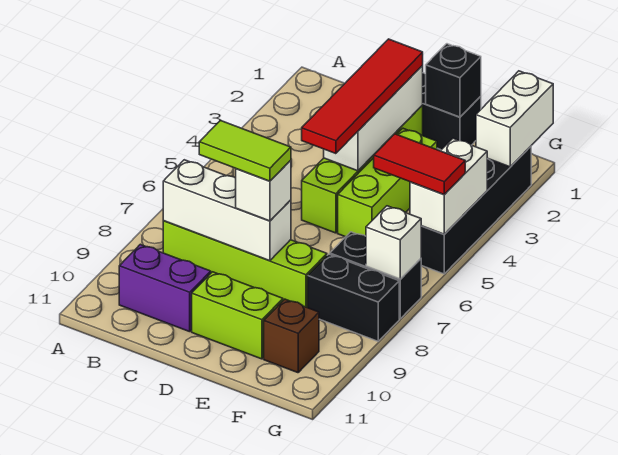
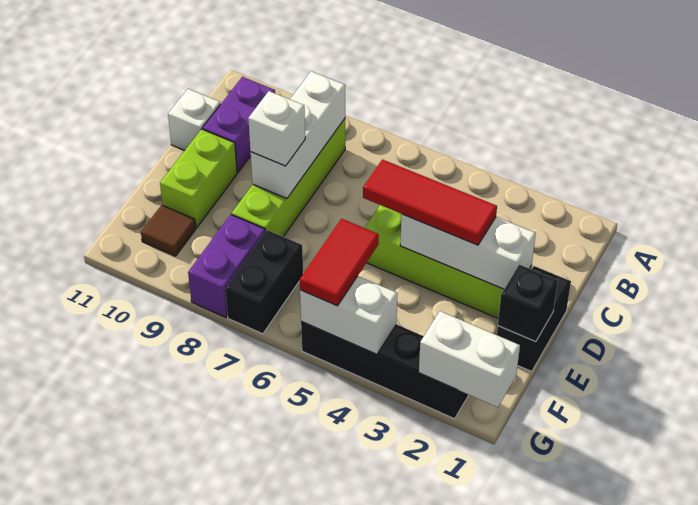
lime 1x2 tile [199,121,291,181] -> none
red 1x4 tile [302,39,423,154] -> red 1x3 tile [363,159,497,245]
lime 1x3 brick [338,128,437,237] -> none
black 1x2 brick [308,254,399,341] -> purple 1x2 brick [188,215,265,317]
brown 1x1 brick [264,299,319,373] -> brown 1x1 tile [141,205,196,256]
white 1x1 brick [366,206,421,279] -> white 1x1 brick moved to [168,89,221,150]

